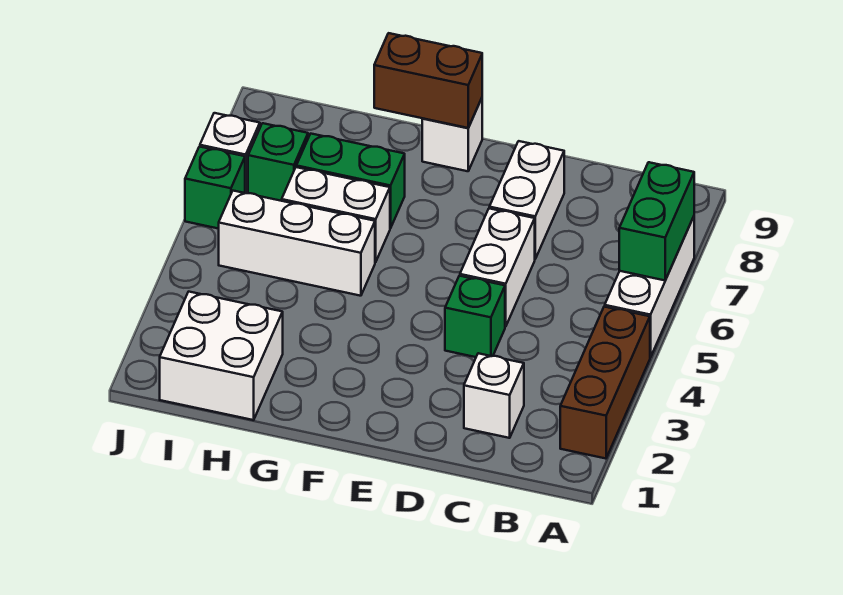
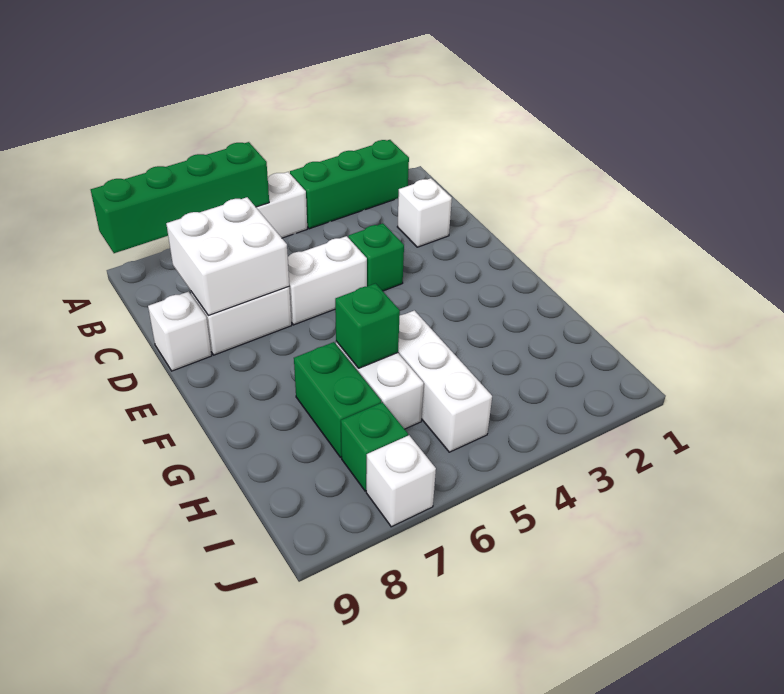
brown 1x3 brick [560,307,650,459] -> green 1x3 brick [290,140,409,229]
green 1x2 brick [619,162,694,280] -> green 1x4 brick [91,142,269,253]
white 1x1 brick [422,98,482,171] -> white 1x1 brick moved to [148,292,212,371]
brown 1x2 brick [374,33,482,128] -> none
white 2x2 brick [160,292,283,420] -> white 2x2 brick moved to [166,197,289,315]
green 1x1 brick [185,147,245,229] -> green 1x1 brick moved to [335,283,400,368]

